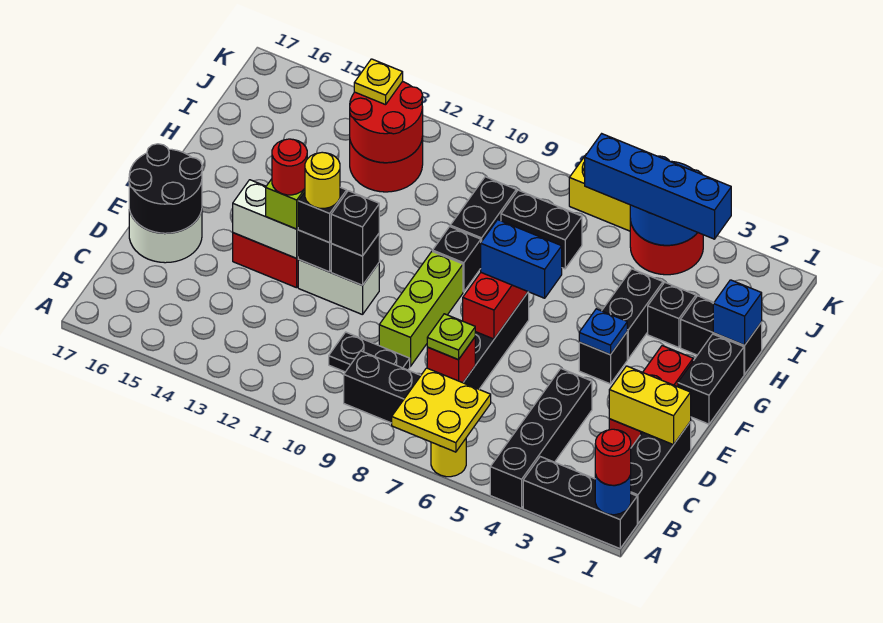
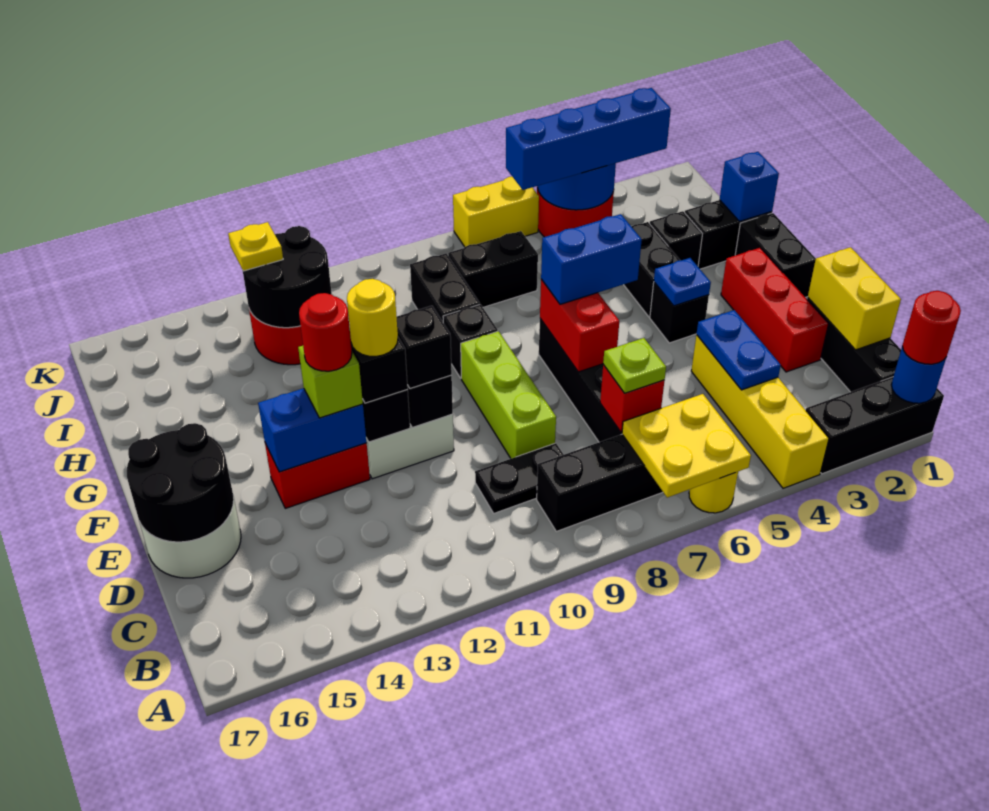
black 1x4 brick [490,369,592,508] -> yellow 1x4 brick [691,335,829,488]
none -> blue 1x2 plate [697,310,781,390]
yellow 1x2 brick [609,366,691,445] -> yellow 1x2 brick turned to [808,247,901,350]
white 1x2 brick [233,180,298,258] -> blue 1x2 brick [258,388,367,472]
red 2x2 round brick [350,81,423,163] -> black 2x2 round brick [243,226,332,328]

